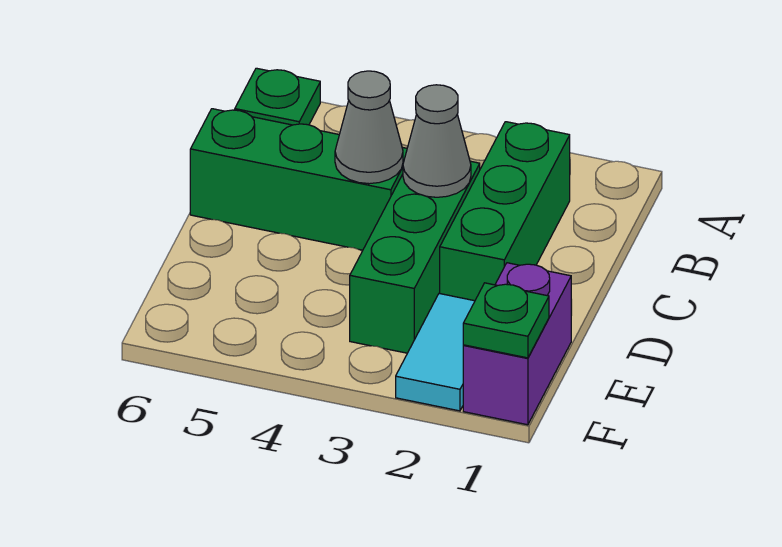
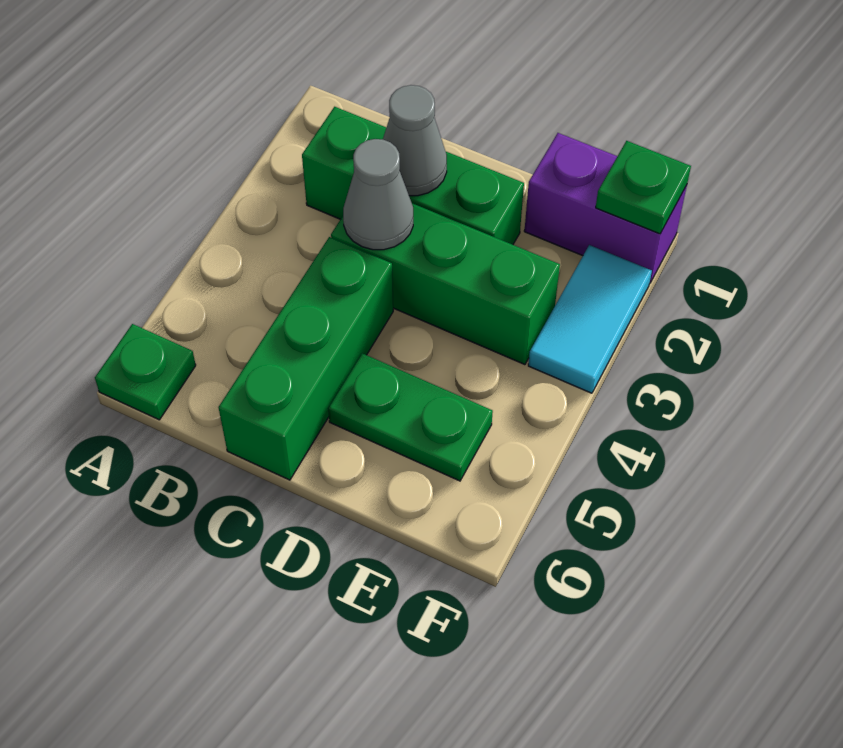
grey 1x1 cone [335,71,403,184] -> grey 1x1 cone moved to [383,85,447,196]
none -> green 1x2 plate [328,353,493,481]
cyan 1x2 tile [396,293,475,411] -> cyan 1x2 tile turned to [528,245,652,393]

